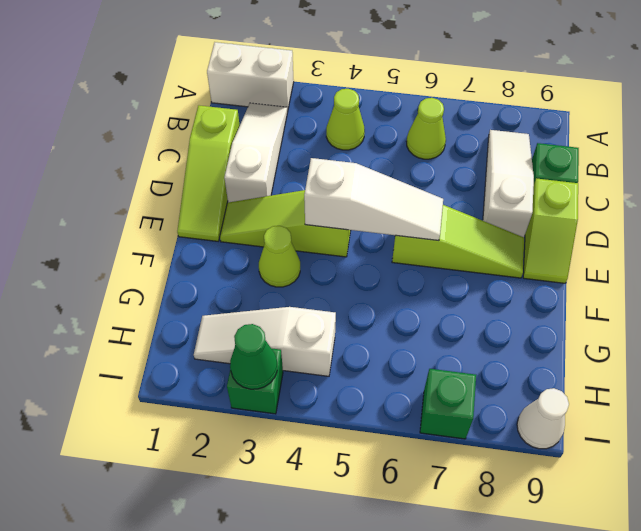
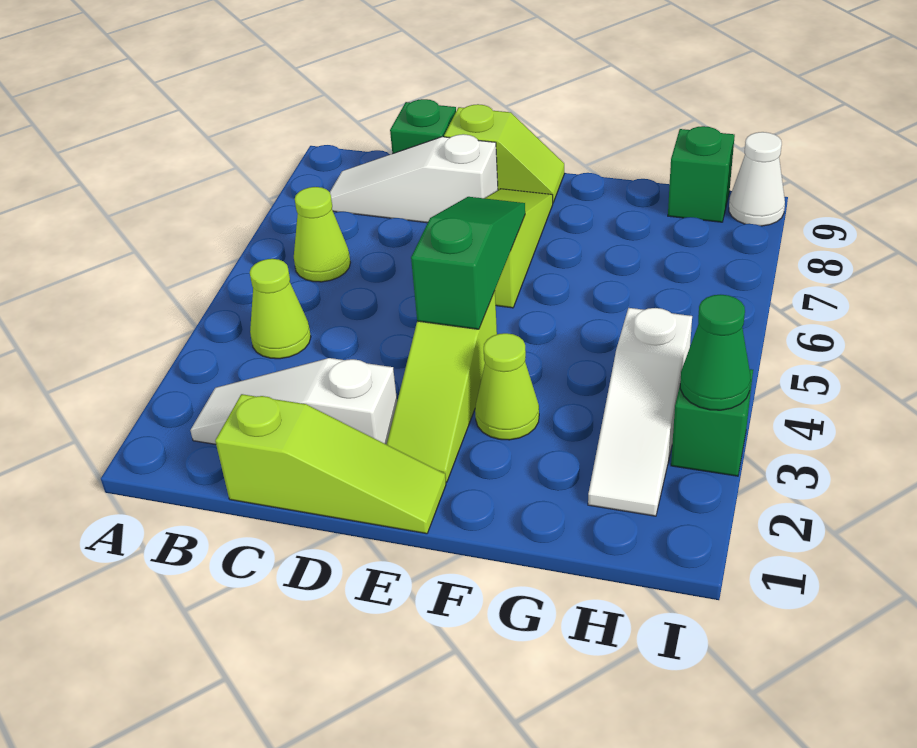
white 1x2 brick [207,42,294,111] -> none
white 1x3 slope [304,158,443,241] -> green 1x3 slope [411,197,525,329]
green 1x1 brick [420,369,476,439] -> green 1x1 brick moved to [668,126,735,222]

